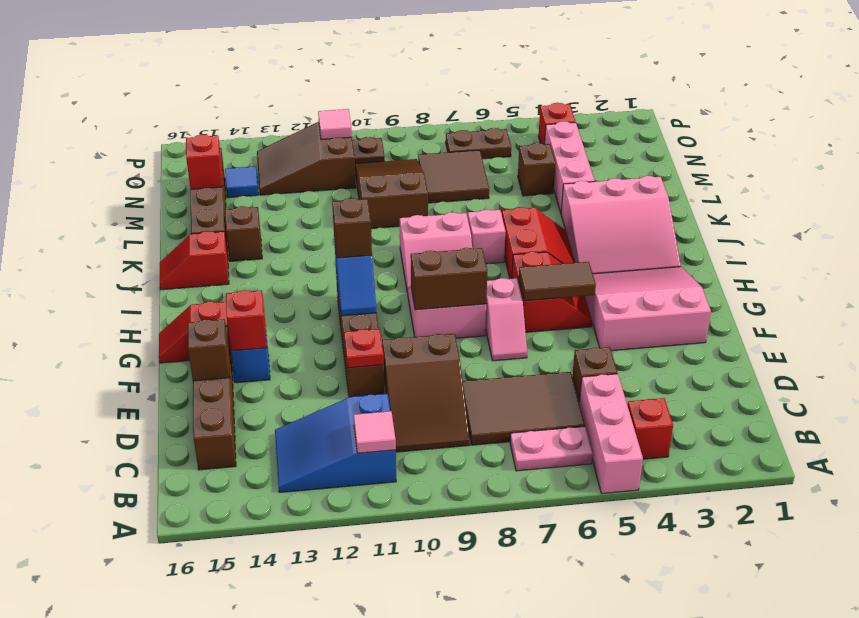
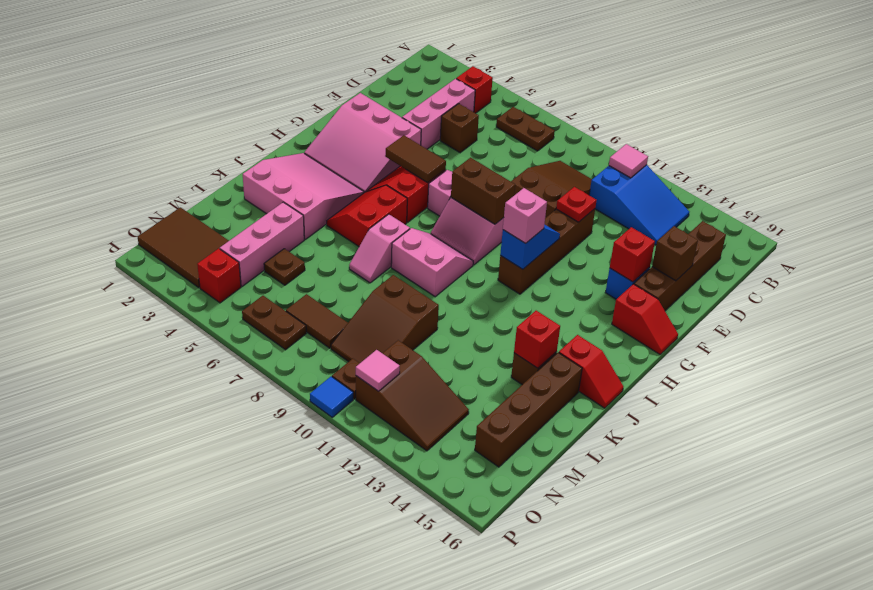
pink 1x3 brick [579,374,643,494] -> pink 1x3 brick moved to [402,79,475,149]
pink 1x2 plate [510,426,593,471] -> brown 1x2 plate [496,107,555,151]
brown 2x3 tile [463,372,585,445] -> brown 2x3 tile moved to [138,207,229,288]
brown 1x1 brick [332,198,372,258] -> pink 1x1 brick [503,188,547,243]
brown 1x1 brick [518,143,555,196] -> brown 1x1 plate [264,249,305,285]
brown 2x2 tile [418,150,489,203] -> brown 1x2 tile [286,294,348,348]
red 1x1 brick [186,134,223,189] -> red 1x1 brick moved to [514,311,560,368]
blue 1x1 tile [225,166,258,198] -> blue 1x1 tile moved to [310,376,353,417]

